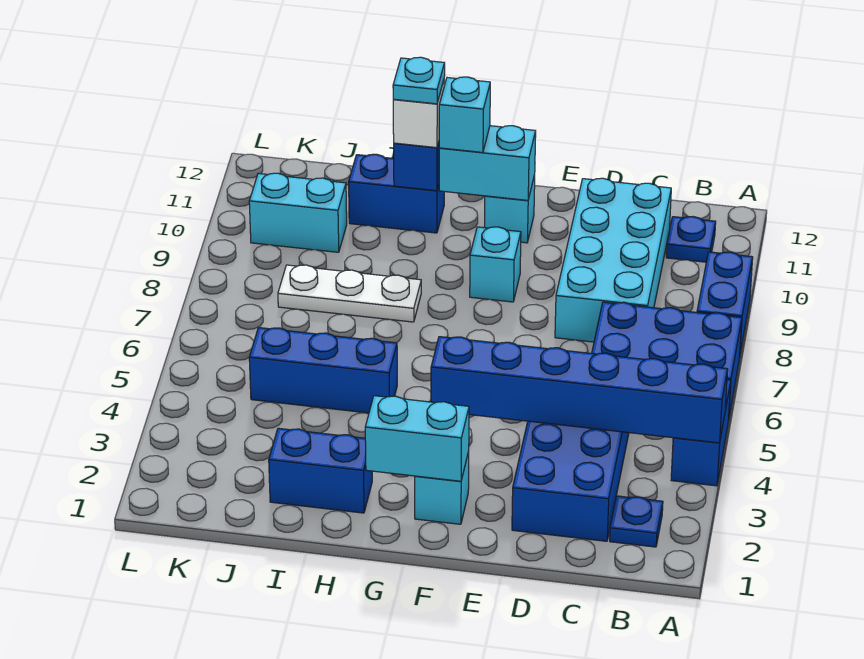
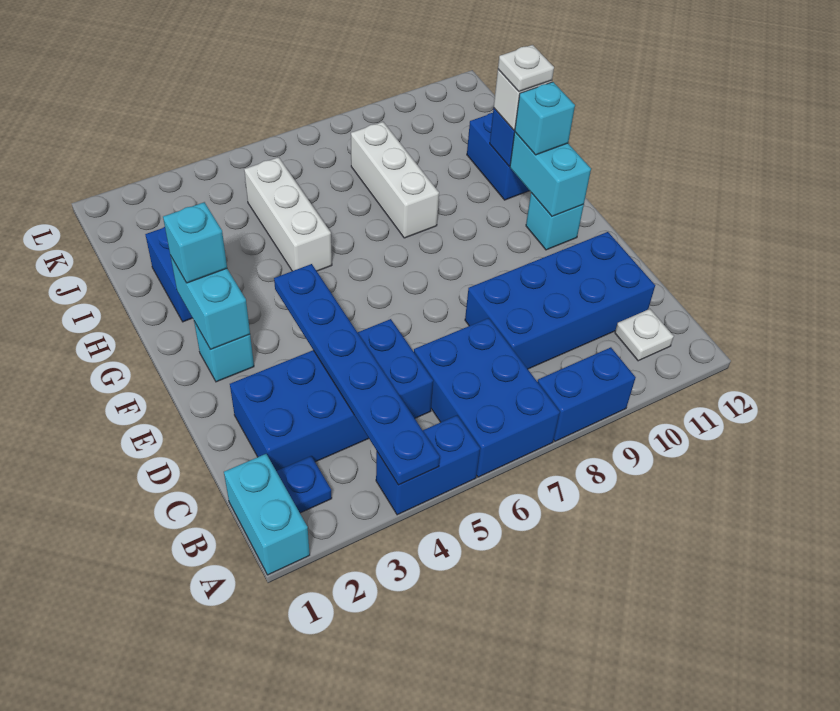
blue 1x6 brick [431,337,728,443] -> blue 1x6 plate [274,264,440,485]
blue 1x1 plate [666,217,716,262] -> white 1x1 plate [615,309,674,361]
cyan 2x4 brick [555,178,671,342] -> blue 2x4 brick [465,232,655,369]
cyan 1x1 brick [470,227,521,302] -> cyan 1x1 brick moved to [163,202,227,283]
blue 1x3 brick [249,328,397,413] -> white 1x3 brick [244,157,332,271]
white 1x3 plate [278,265,421,322] -> white 1x3 brick [351,122,439,238]
cyan 1x1 plate [393,57,445,104] -> white 1x1 plate [498,45,554,92]
cyan 1x2 brick [249,173,347,252] -> cyan 1x2 brick moved to [224,454,310,575]

